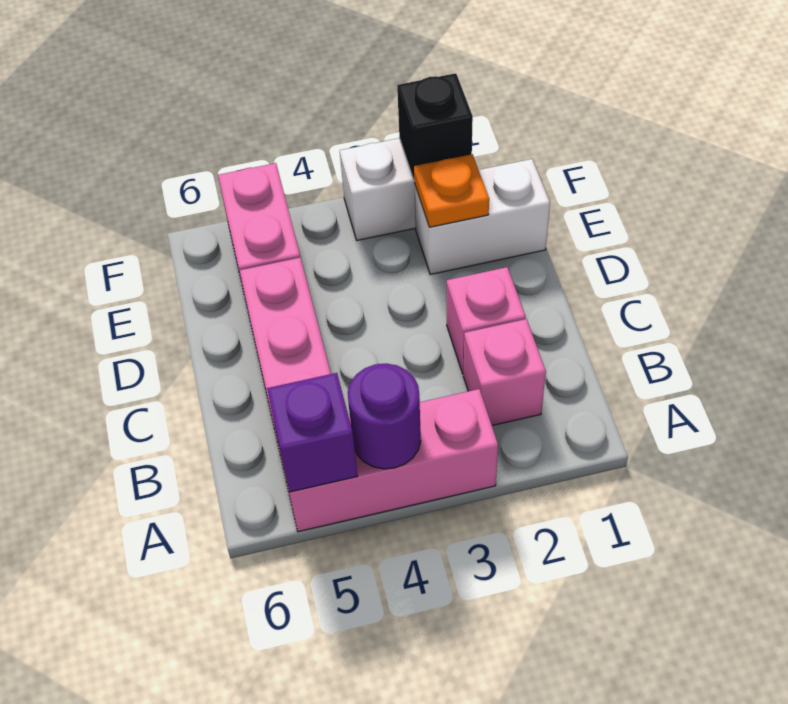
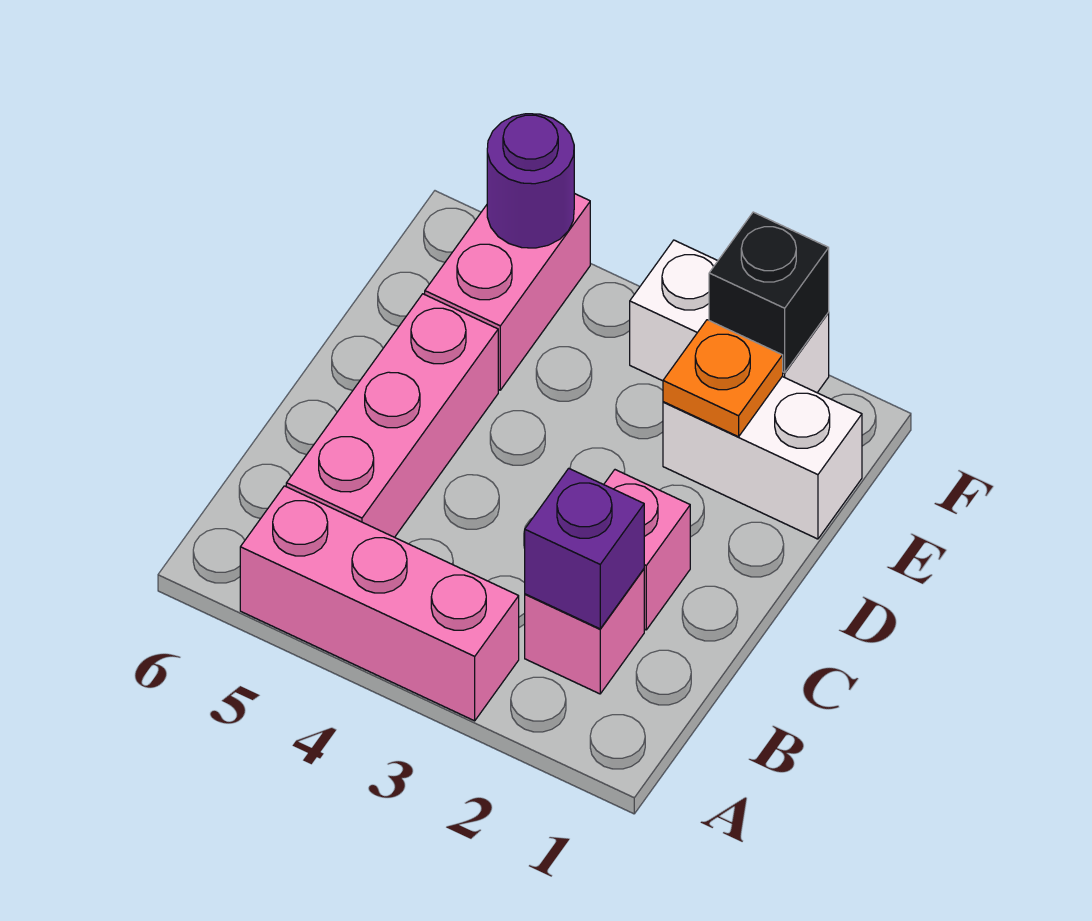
purple 1x1 round brick [348,363,421,469] -> purple 1x1 round brick moved to [487,114,574,248]
purple 1x1 brick [267,373,358,492] -> purple 1x1 brick moved to [525,468,644,629]

